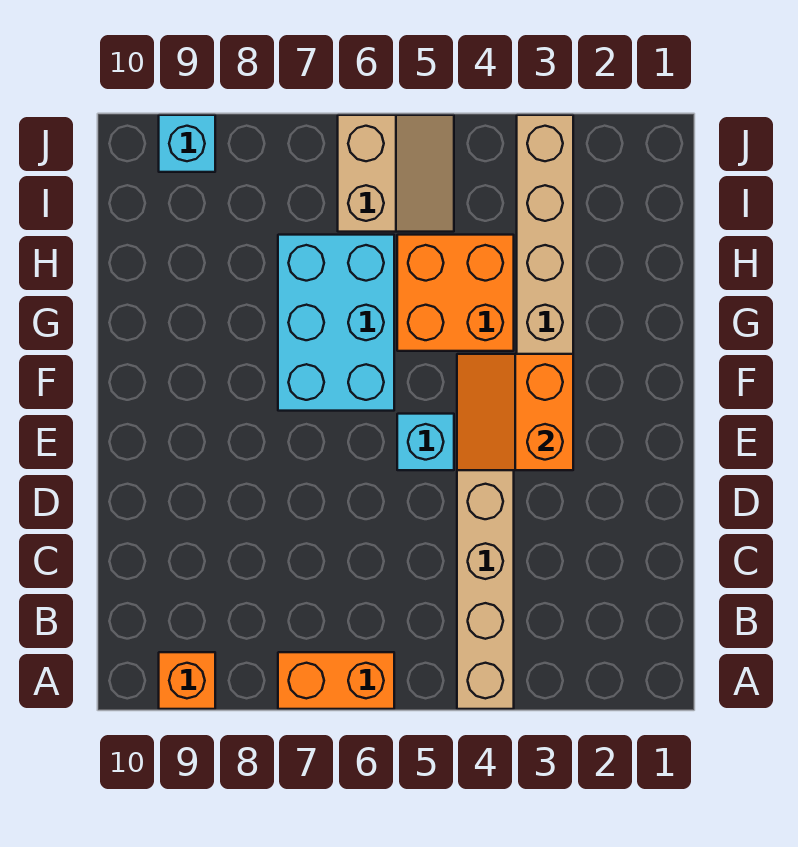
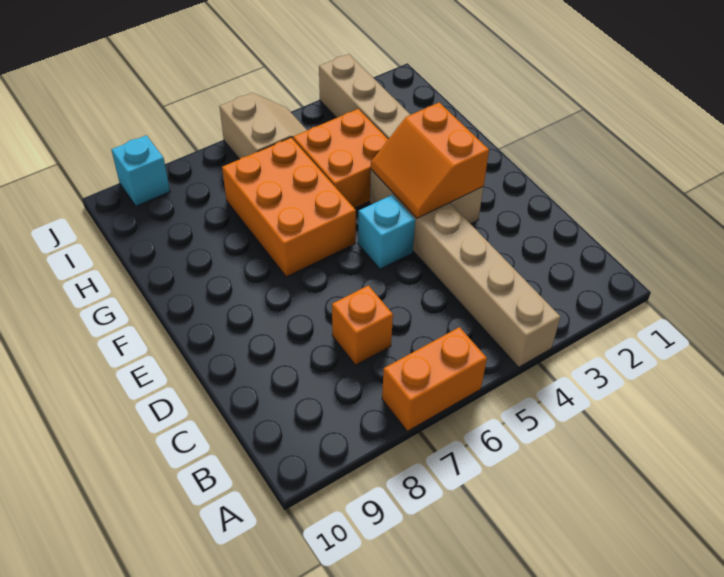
orange 1x1 brick [159,652,215,709] -> orange 1x1 brick moved to [332,285,393,365]
cyan 2x3 brick [278,235,394,411] -> orange 2x3 brick [222,138,356,277]

